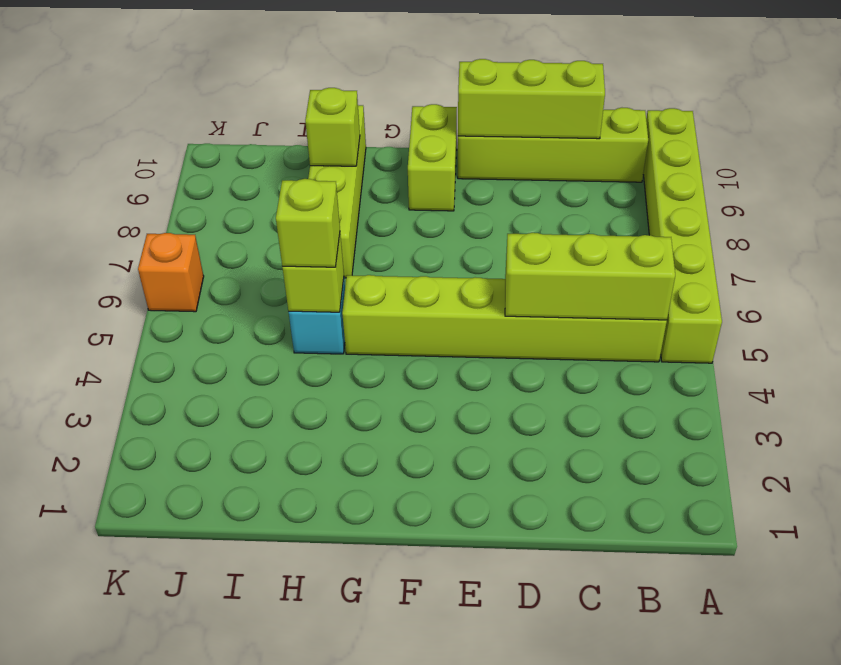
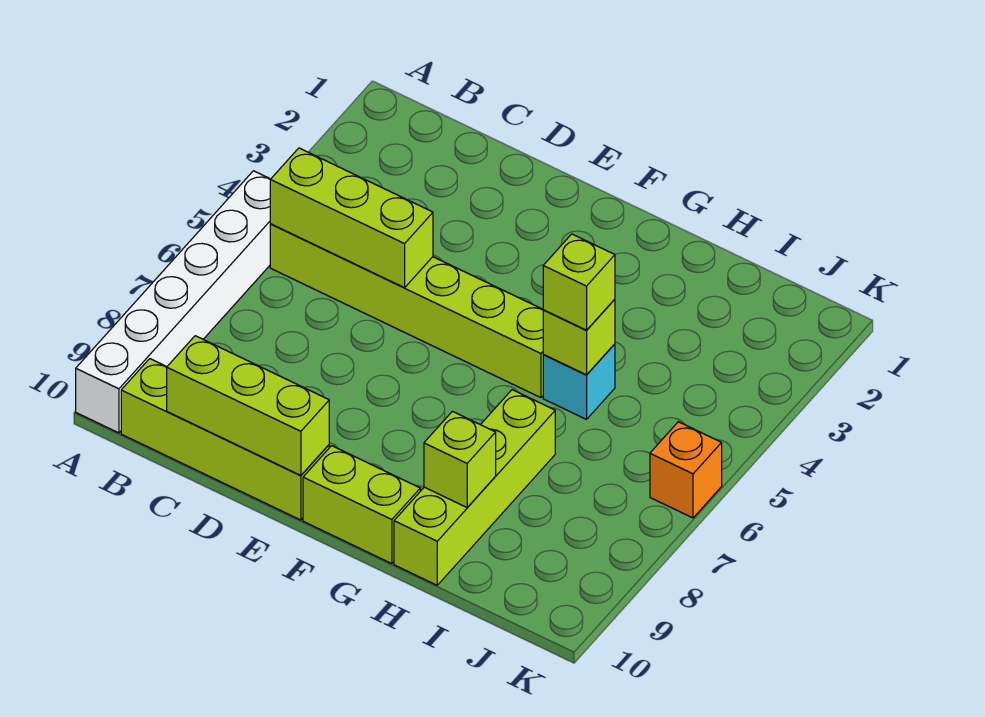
lime 1x6 brick [643,108,722,363] -> white 1x6 brick [76,171,270,433]
lime 1x2 brick [408,104,457,211] -> lime 1x2 brick turned to [303,446,420,564]

